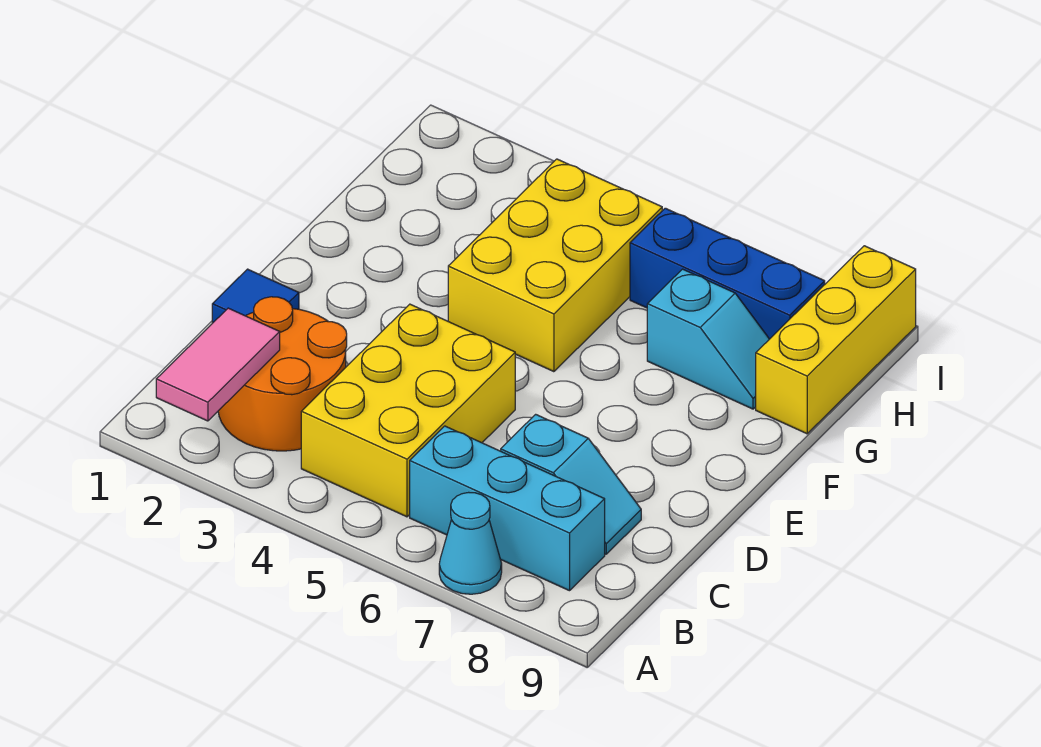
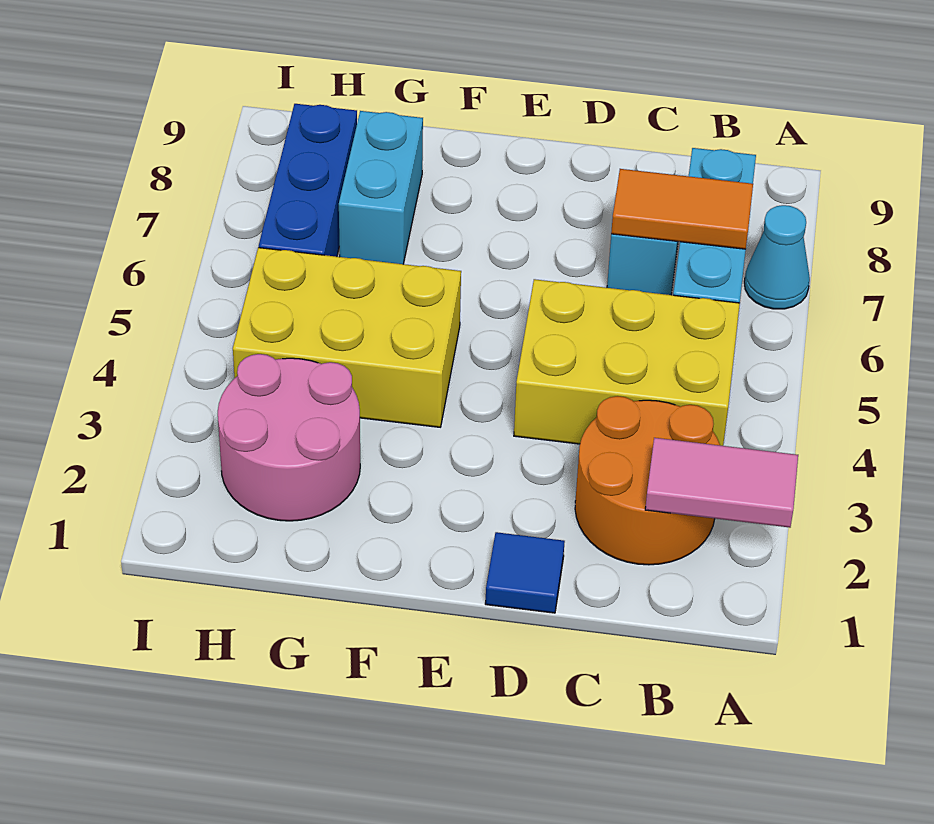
none -> orange 1x2 tile [611,169,753,249]
none -> pink 2x2 round brick [218,354,360,521]
cyan 1x2 slope [647,269,769,409] -> cyan 1x2 brick [339,111,423,264]
yellow 1x3 brick [756,246,916,434] -> none

